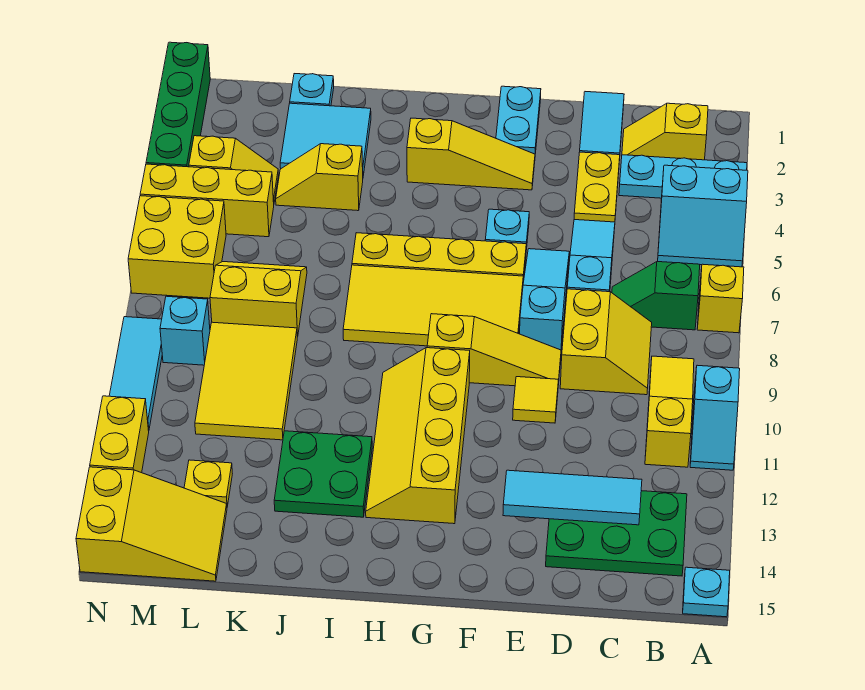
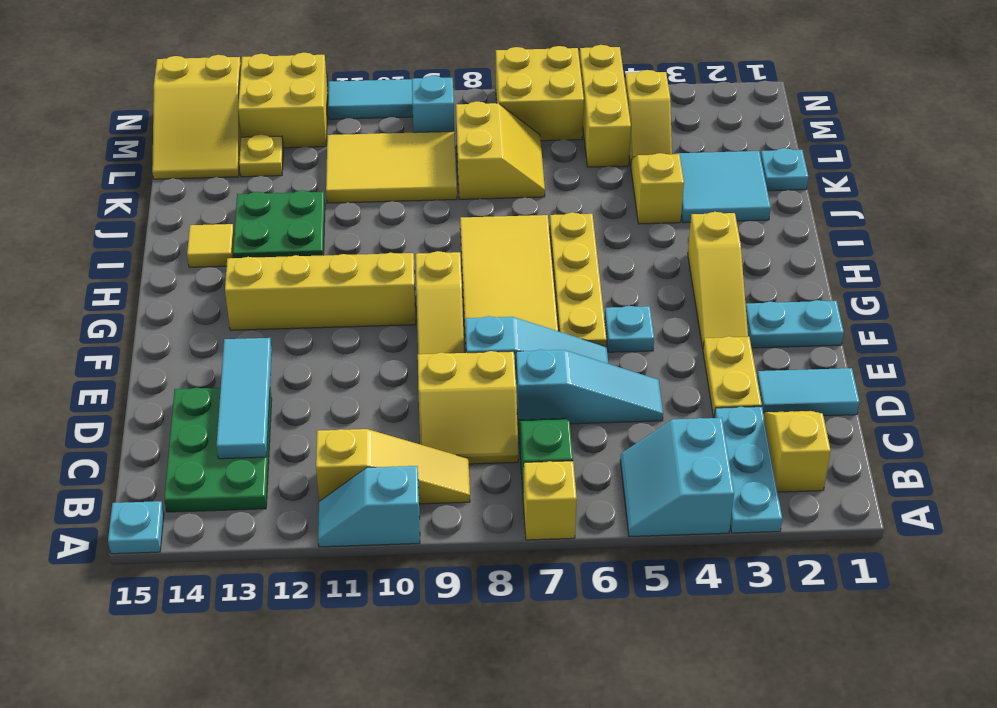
yellow 1x2 plate [574,152,620,222] -> yellow 1x2 plate turned to [703,336,762,418]
yellow 1x1 tile [513,377,559,423] -> yellow 1x1 tile moved to [187,224,234,267]
green 1x4 brick [146,42,210,167] -> none
yellow 1x2 brick [90,396,149,473] -> yellow 2x2 brick [238,53,328,148]

